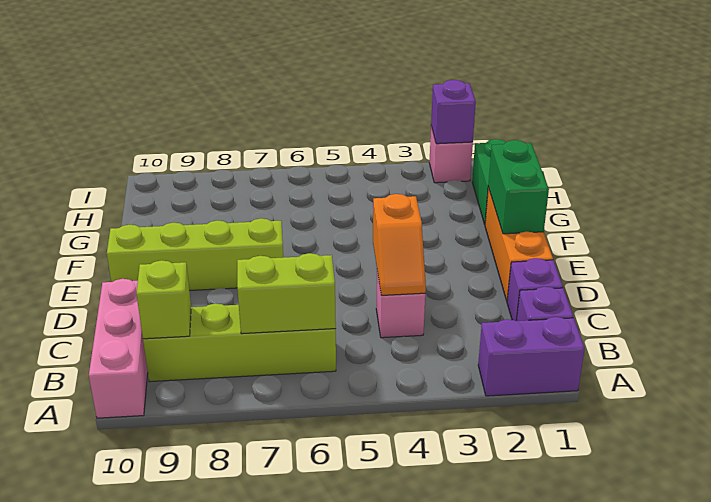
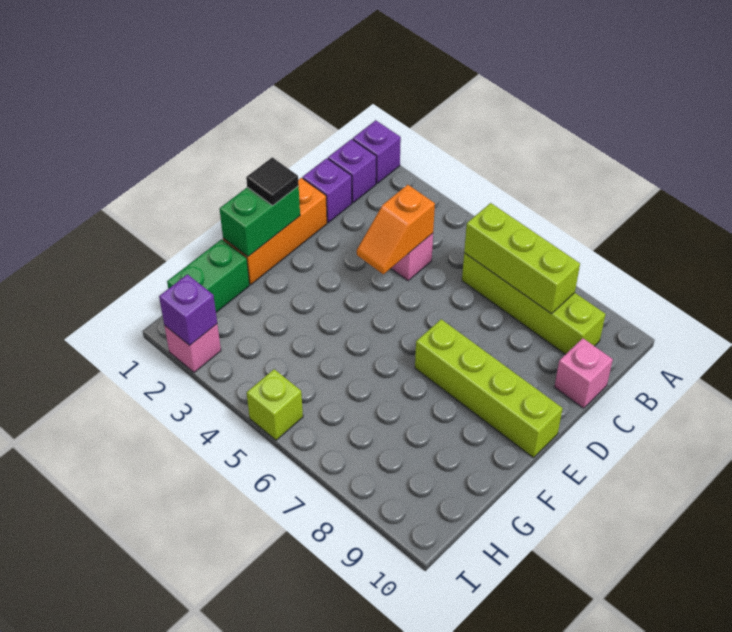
purple 1x2 brick [478,317,585,396] -> purple 1x1 brick [353,120,401,183]
pink 1x3 brick [89,279,148,418] -> pink 1x1 brick [554,338,613,408]
lime 1x2 brick [237,253,336,334] -> lime 1x3 brick [464,203,580,314]
lime 1x1 brick [136,260,191,339] -> lime 1x1 brick moved to [247,369,303,440]
orange 1x2 slope [373,194,426,295] -> orange 1x2 slope turned to [357,185,435,274]
none -> black 1x1 tile [246,157,299,205]

